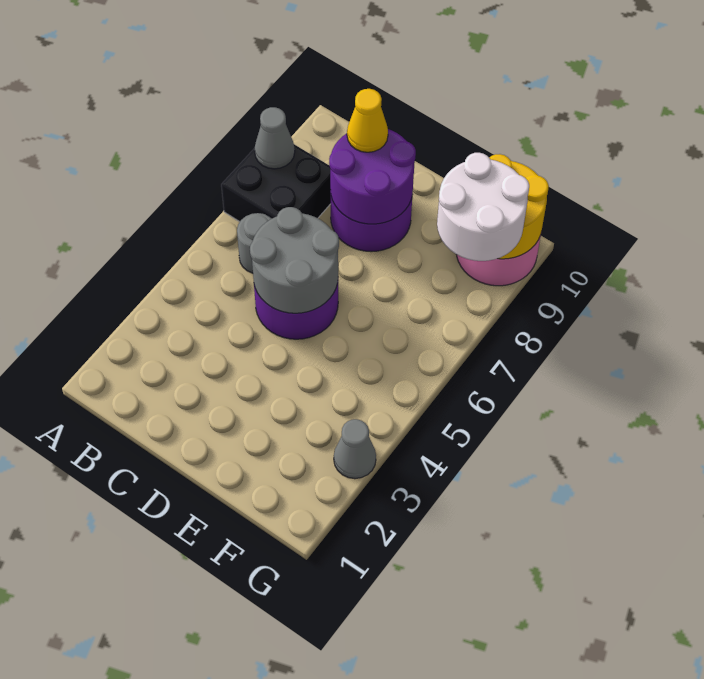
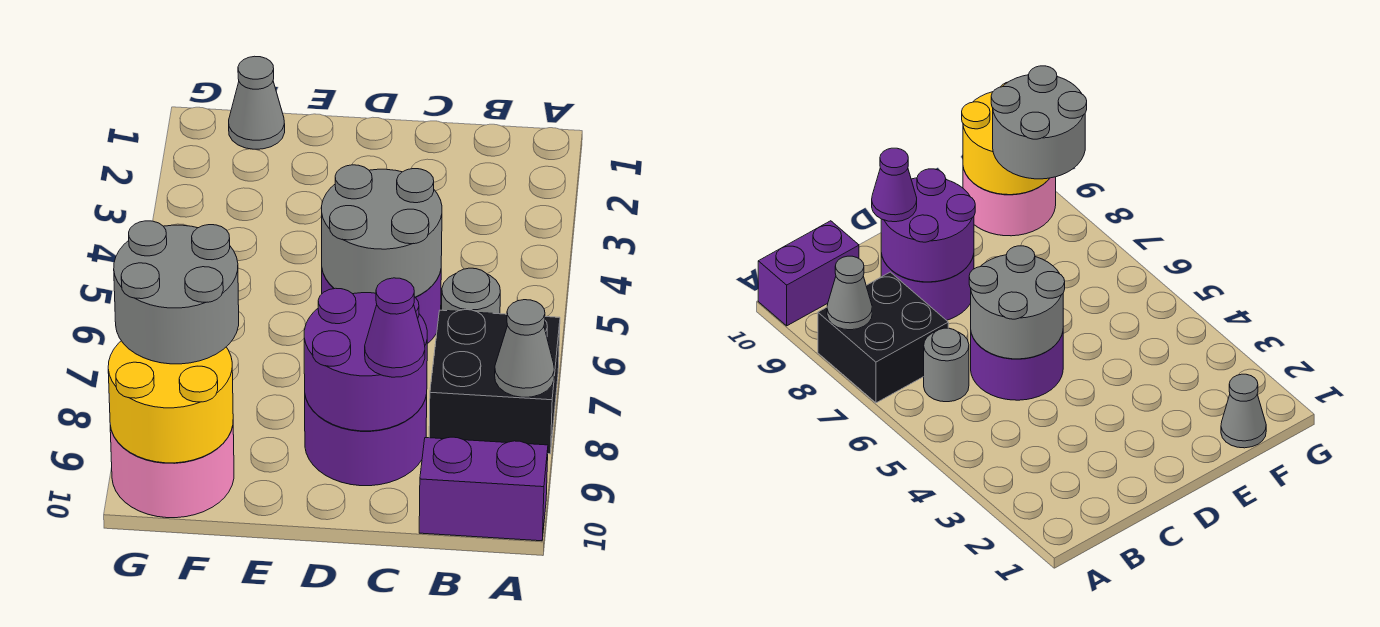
none -> purple 1x2 brick [419,437,548,541]
yellow 1x1 cone [347,89,388,152] -> purple 1x1 cone [365,278,425,377]
white 2x2 round brick [437,153,529,261] -> grey 2x2 round brick [114,221,239,364]
grey 1x1 cone [334,419,376,479] -> grey 1x1 cone moved to [229,56,285,149]

